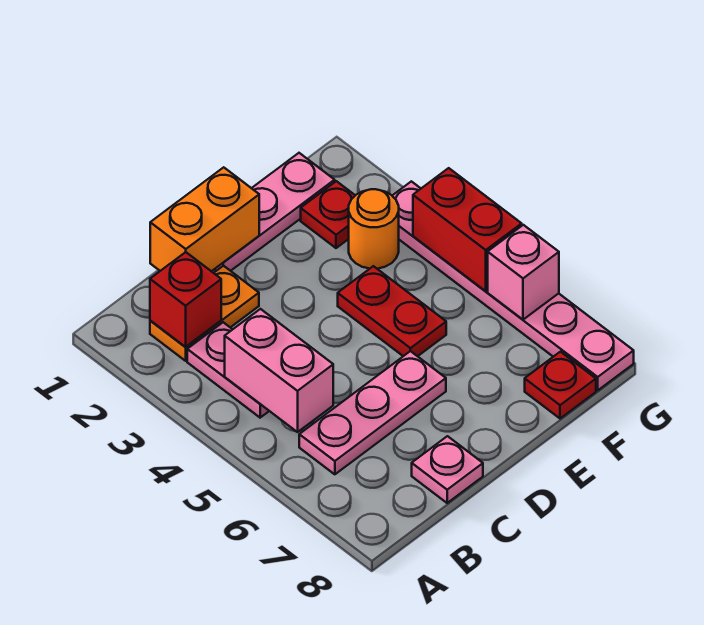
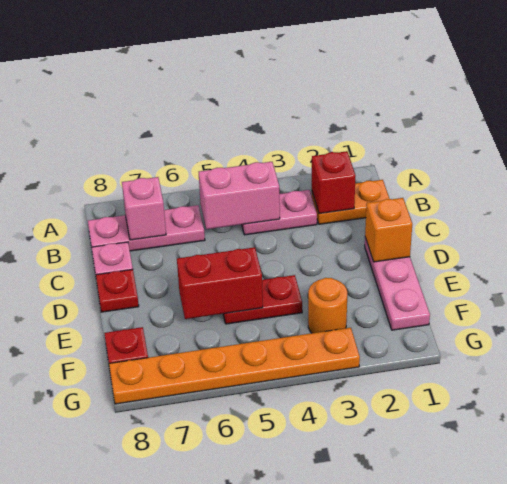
orange 1x2 plate [150,266,259,361] -> orange 1x2 plate turned to [312,180,389,224]
pink 1x3 plate [299,351,446,474] -> pink 1x3 plate turned to [88,205,205,251]
orange 1x2 brick [150,167,259,271] -> orange 1x1 brick [365,198,412,262]
red 1x1 plate [301,181,355,248] -> red 1x1 plate moved to [96,269,139,312]
pink 1x6 plate [392,181,634,390] -> orange 1x6 plate [109,328,360,404]
red 1x2 brick [413,168,522,291] -> red 1x2 brick moved to [177,247,263,319]
pink 1x1 brick [488,225,559,320] -> pink 1x1 brick moved to [122,177,166,240]

